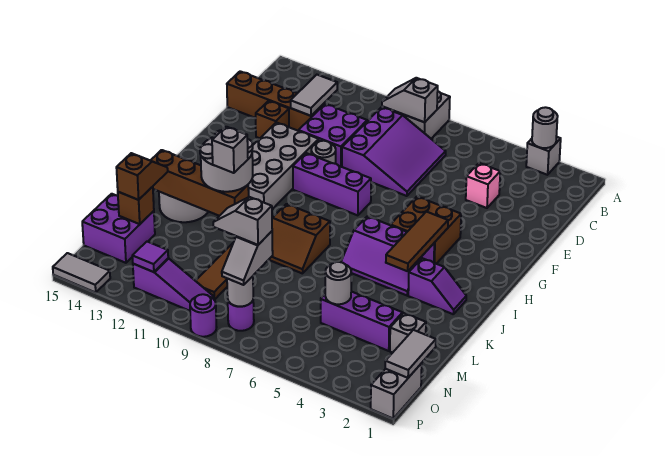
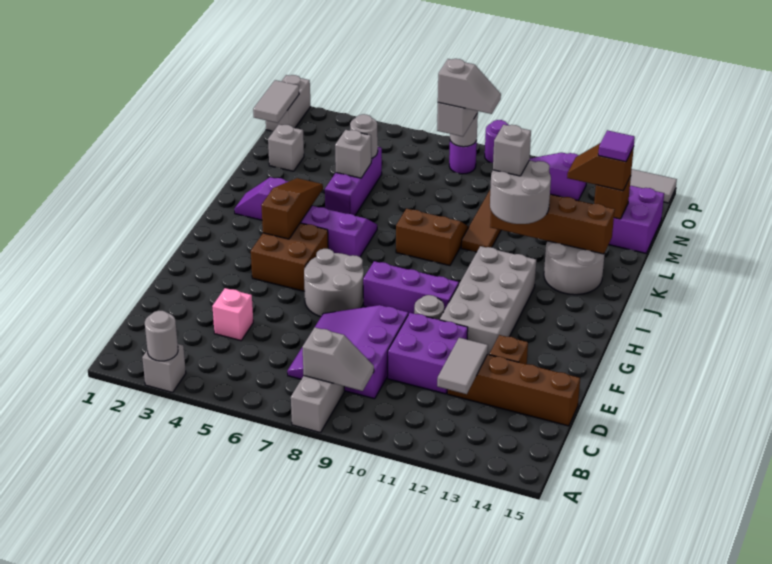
none -> grey 2x2 round brick [304,249,364,317]
brown 1x3 tile [386,212,448,271] -> brown 1x3 slope [261,178,323,239]
none -> grey 1x1 brick [335,130,371,178]
brown 1x2 slope [116,153,168,200] -> brown 1x2 slope turned to [567,143,634,191]
purple 1x3 brick [321,291,403,351] -> purple 1x3 brick turned to [325,147,382,215]
purple 1x1 tile [132,242,168,272] -> purple 1x1 tile moved to [598,130,635,162]

